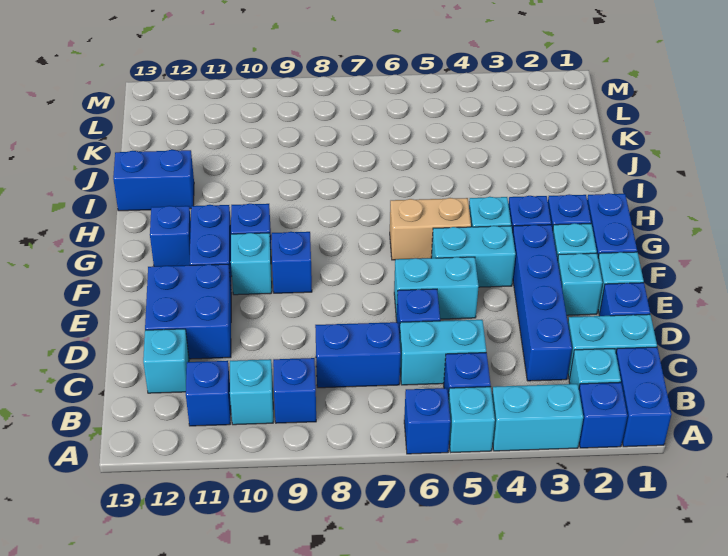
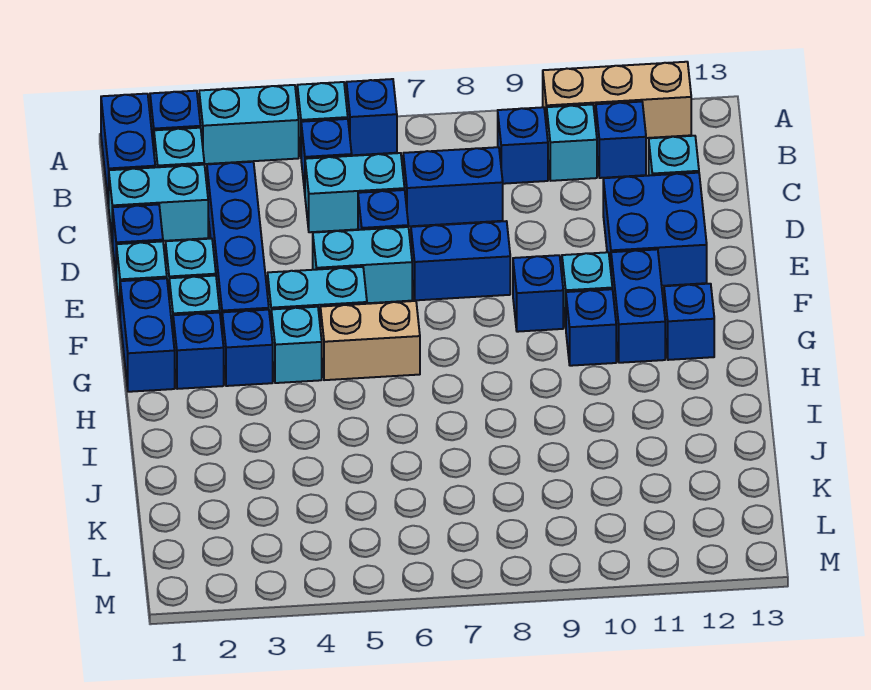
none -> tan 1x3 brick [543,62,691,138]
blue 1x2 brick [113,150,194,211] -> blue 1x2 brick moved to [411,221,510,300]

